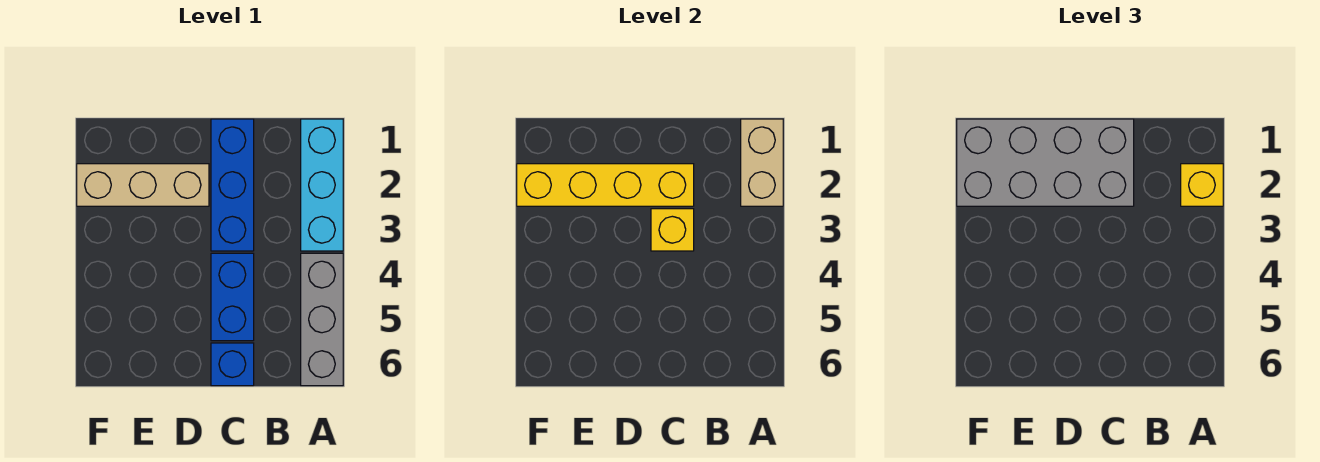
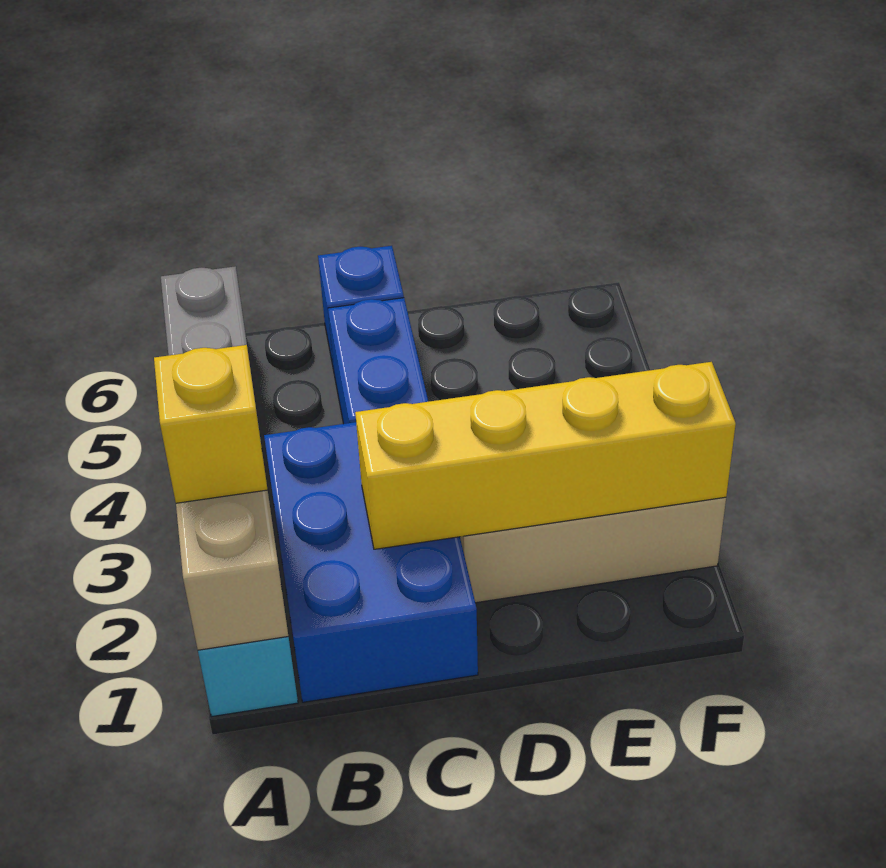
blue 1x3 brick [211,119,254,251] -> blue 2x3 brick [264,422,478,702]
grey 2x4 brick [957,119,1134,206] -> none
yellow 1x1 brick [651,209,694,251] -> none

